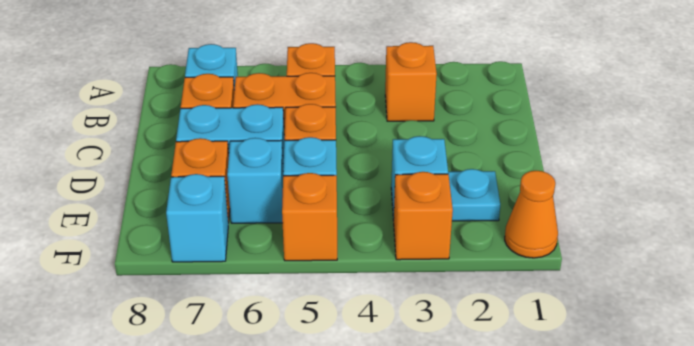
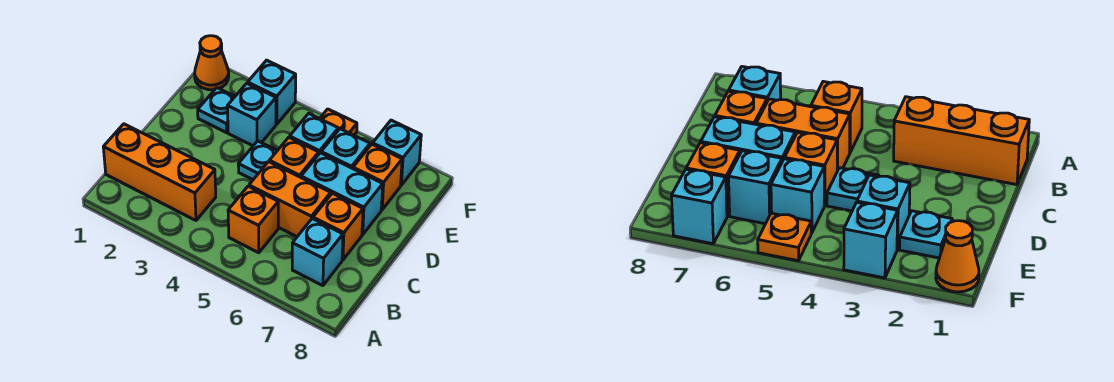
orange 1x1 brick [385,42,437,121] -> orange 1x3 brick [103,124,216,220]
none -> cyan 1x1 plate [238,141,277,180]
orange 1x1 brick [394,172,453,260] -> cyan 1x1 brick [248,60,296,124]
orange 1x1 brick [282,173,337,261] -> orange 1x1 plate [320,109,357,135]

